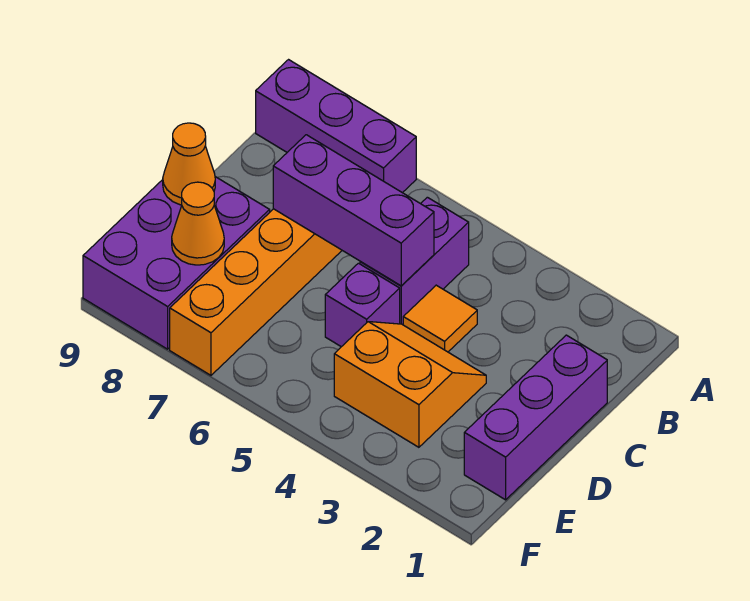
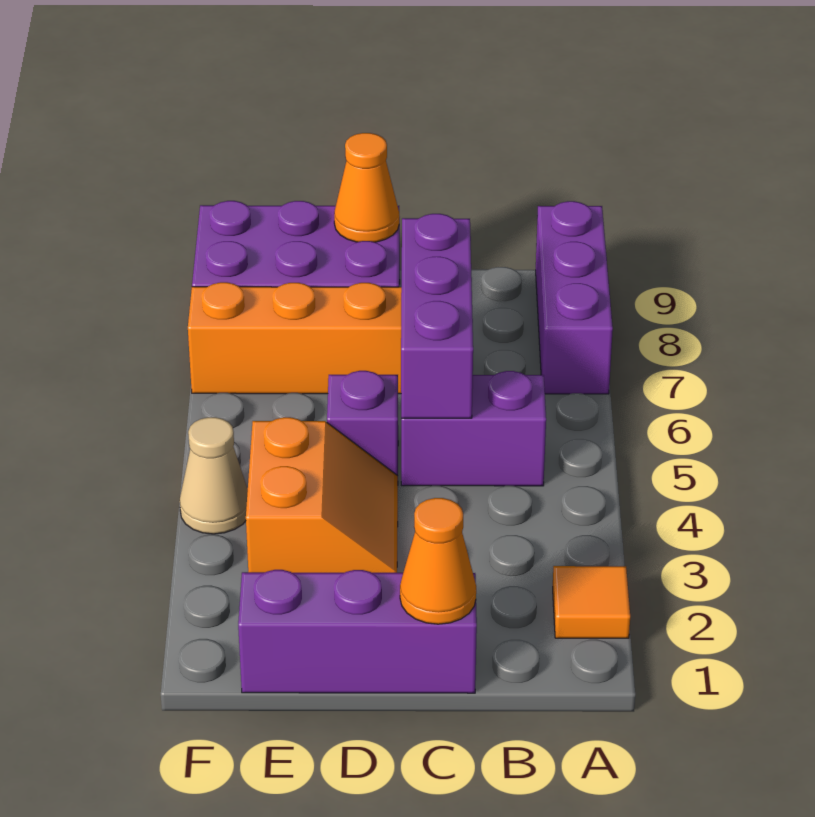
orange 1x1 tile [403,285,477,352] -> orange 1x1 tile moved to [553,566,630,638]
orange 1x1 cone [172,182,224,265] -> orange 1x1 cone moved to [400,498,476,624]
none -> tan 1x1 cone [180,417,248,534]

